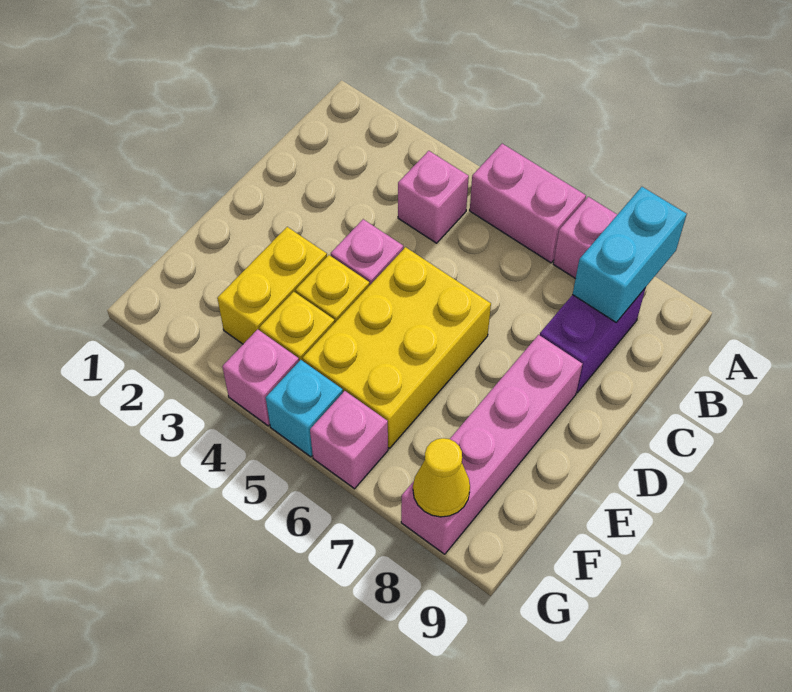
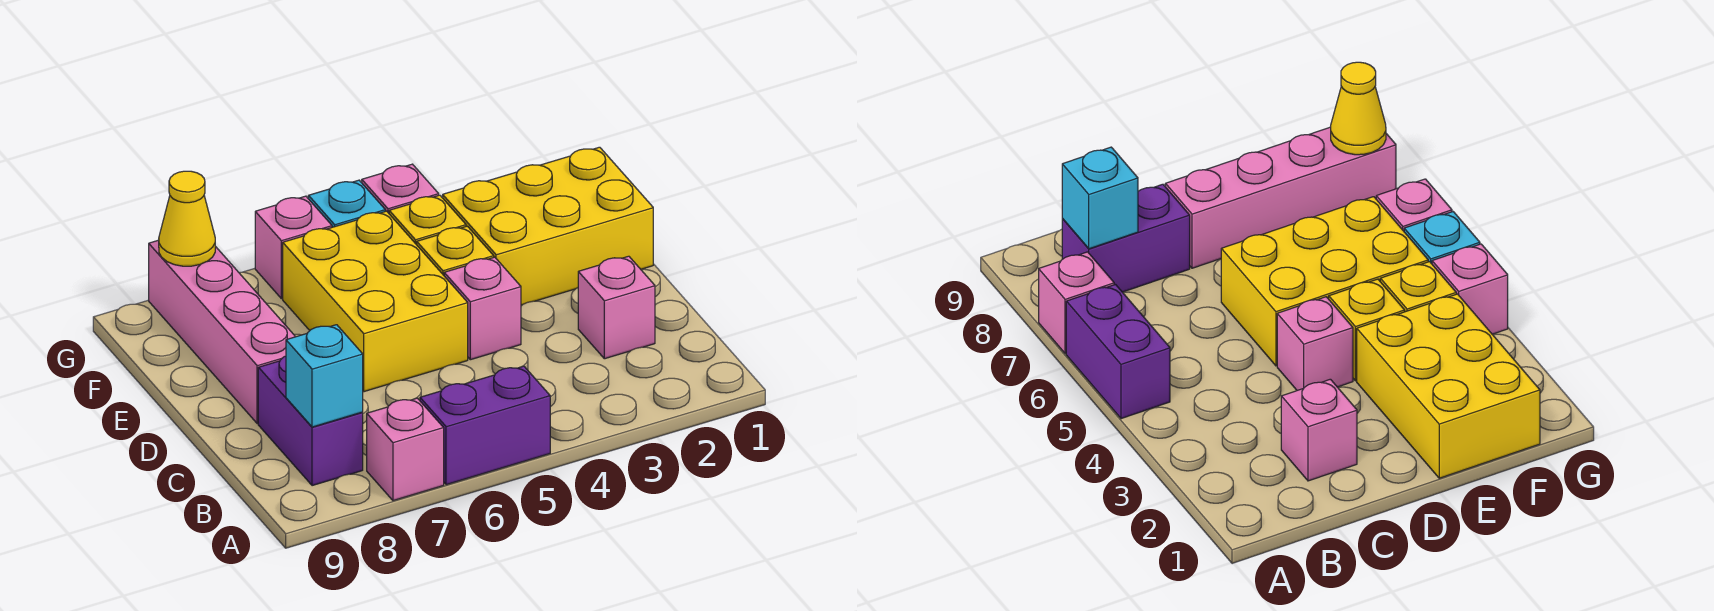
pink 1x2 brick [470,144,586,263] -> purple 1x2 brick [420,366,550,485]
cyan 1x2 brick [573,187,687,322] -> cyan 1x1 brick [286,325,363,427]
pink 1x1 brick [398,151,469,243] -> pink 1x1 brick moved to [578,256,655,359]
yellow 1x2 brick [217,227,327,344] -> yellow 2x3 brick [443,147,653,305]

